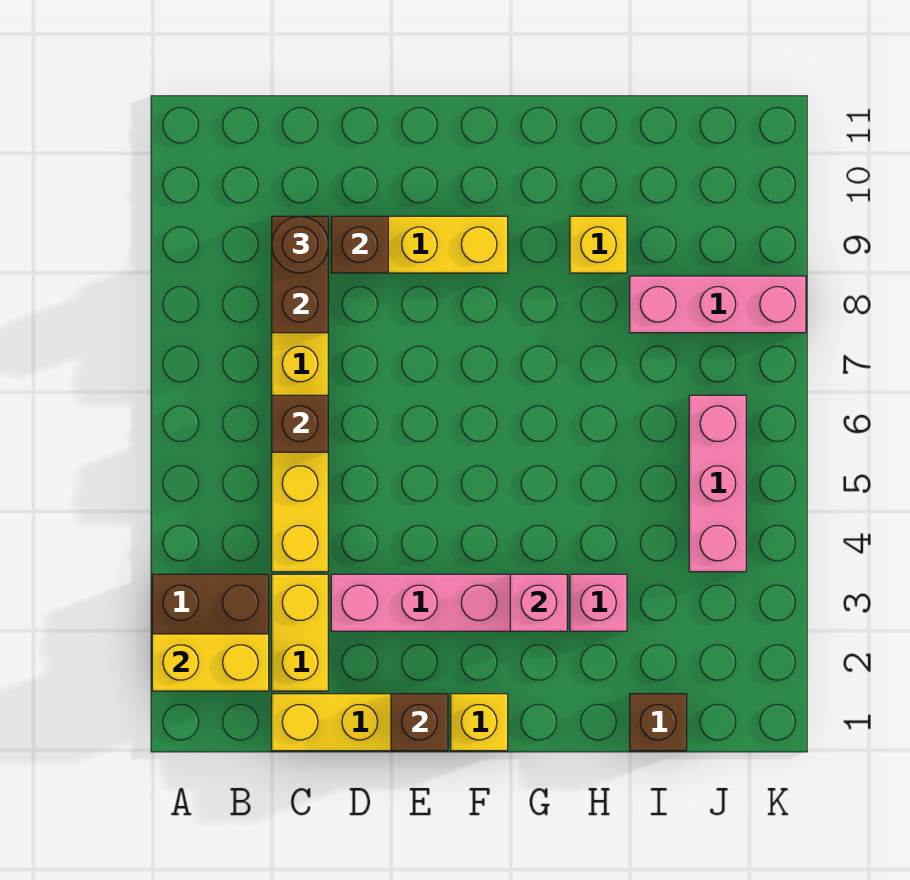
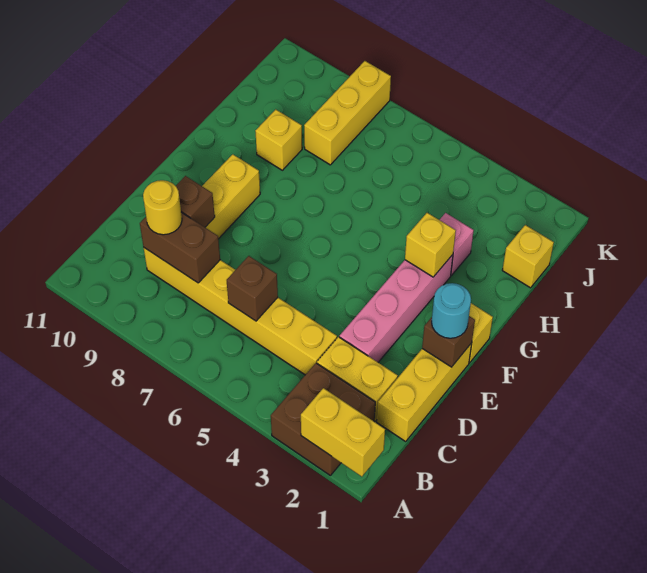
yellow 1x2 brick [152,634,269,691] -> yellow 1x2 brick turned to [301,388,385,477]
brown 1x1 round brick [272,216,328,273] -> yellow 1x1 round brick [143,180,182,235]
none -> cyan 1x1 round brick [432,283,471,338]
pink 1x1 brick [510,574,567,631] -> yellow 1x1 brick [405,213,456,277]
brown 1x1 brick [630,694,687,751] -> yellow 1x1 brick [502,225,554,288]
pink 1x3 brick [630,276,806,333] -> yellow 1x3 brick [304,61,391,165]
pink 1x3 brick [689,395,746,572] -> none

